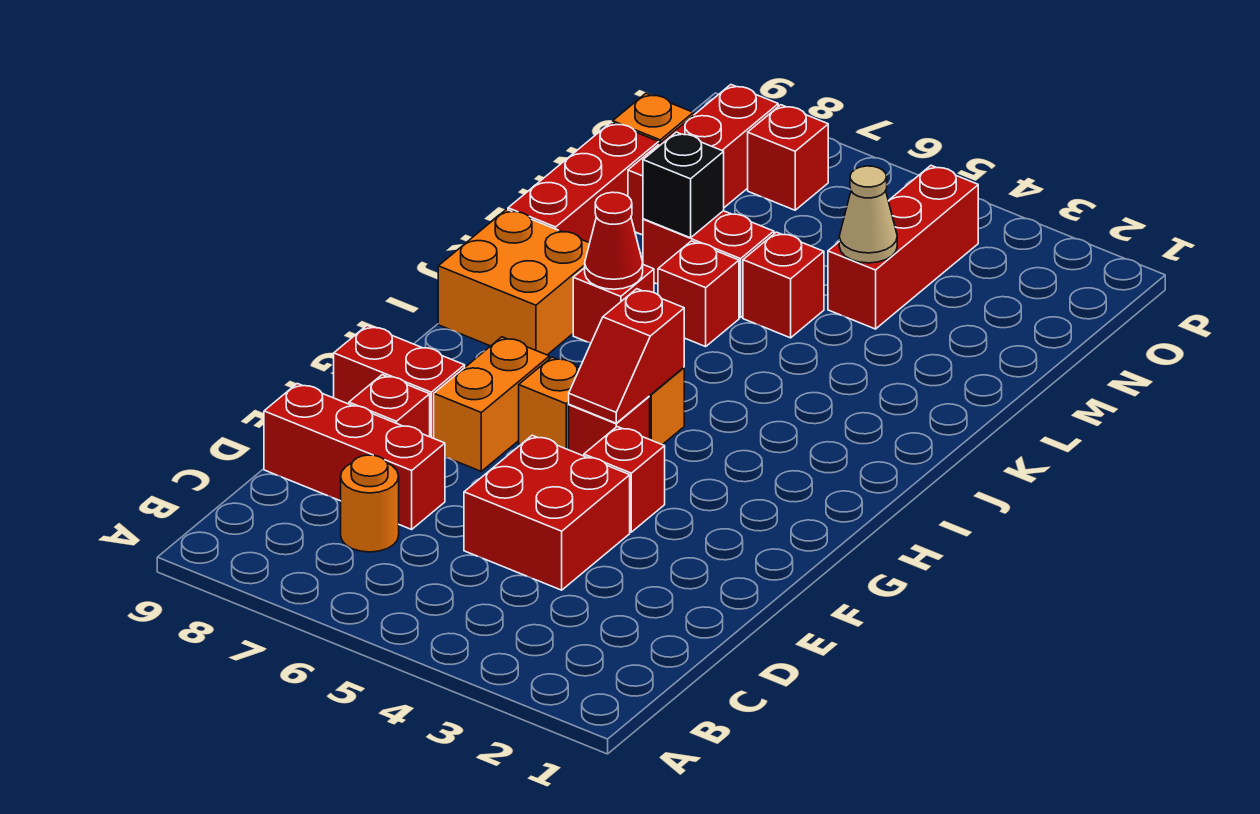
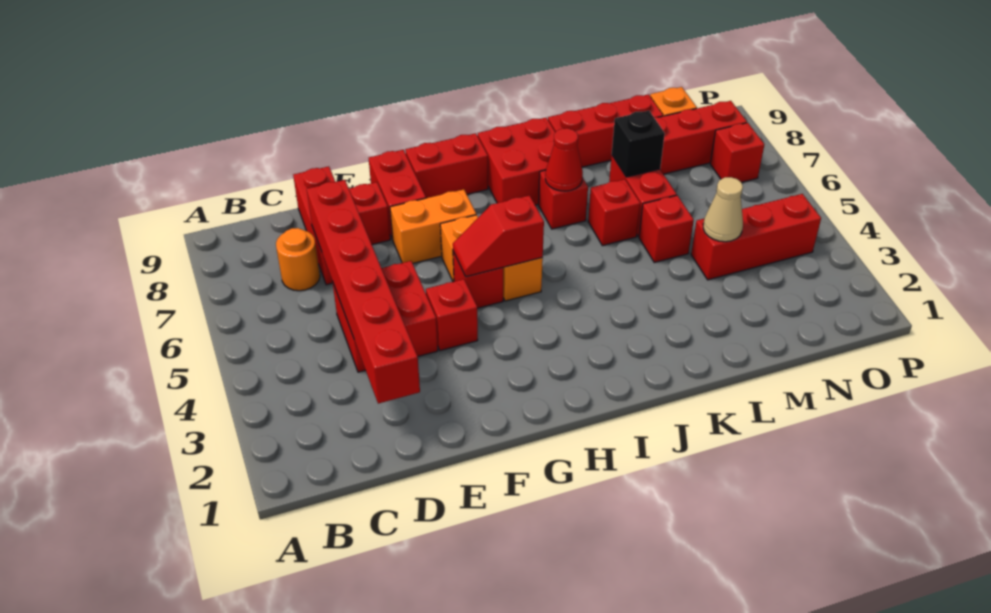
none -> red 1x6 brick [307,180,420,404]
none -> red 1x2 brick [405,133,488,198]
orange 2x2 brick [438,209,590,355] -> red 2x2 brick [478,118,555,205]

